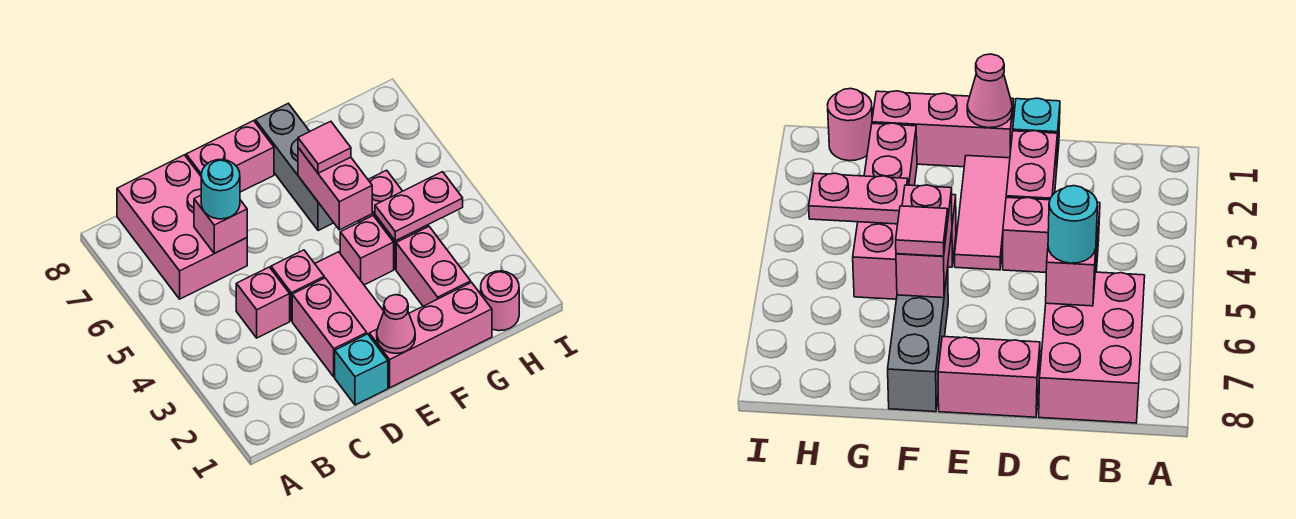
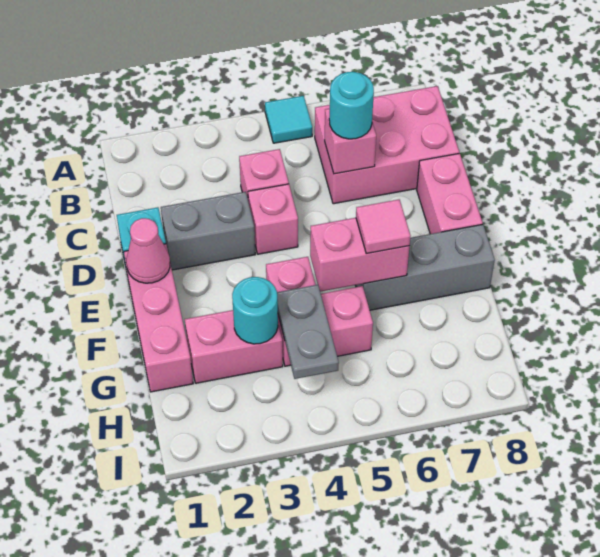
none -> cyan 1x1 tile [265,96,312,143]
pink 1x2 brick [292,278,367,377] -> grey 1x2 brick [161,192,255,270]
pink 1x3 tile [315,252,384,335] -> none
none -> cyan 1x1 round brick [232,277,278,344]
pink 1x2 plate [375,172,463,241] -> grey 1x2 plate [277,285,339,379]
pink 1x1 round brick [481,271,519,331] -> none

